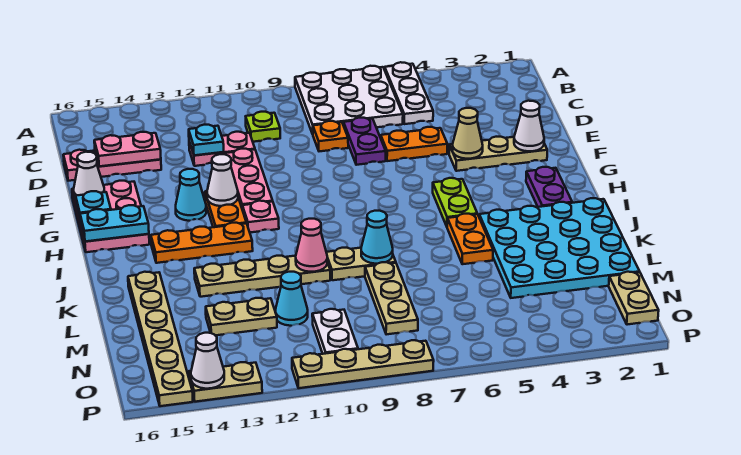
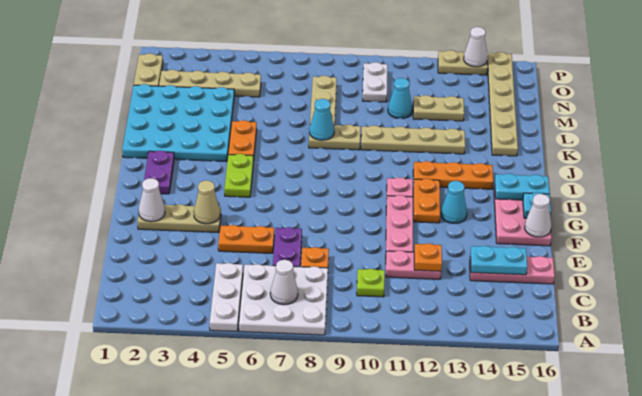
cyan 1x1 plate [189,125,224,155] -> orange 1x1 plate [414,243,442,271]
pink 1x2 plate [94,132,161,166] -> cyan 1x2 plate [470,246,527,275]
white 1x1 cone [207,154,238,206] -> white 1x1 cone moved to [270,260,298,305]
pink 1x1 cone [296,219,327,272] -> none
tan 1x4 plate [292,340,434,388] -> tan 1x4 plate moved to [159,70,261,97]

